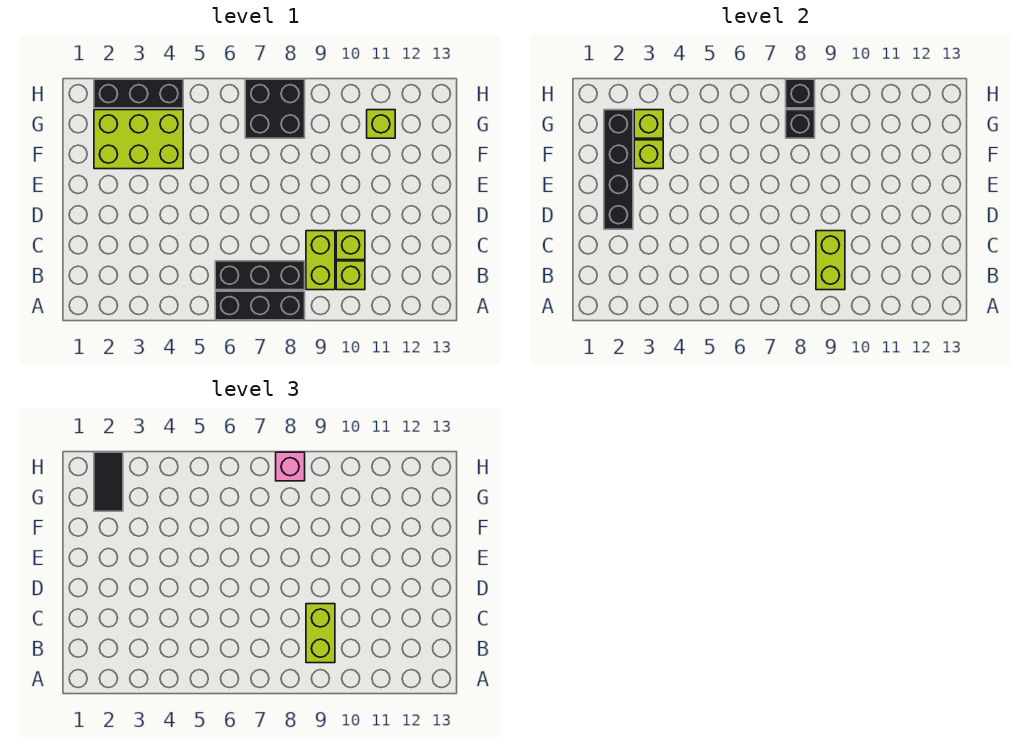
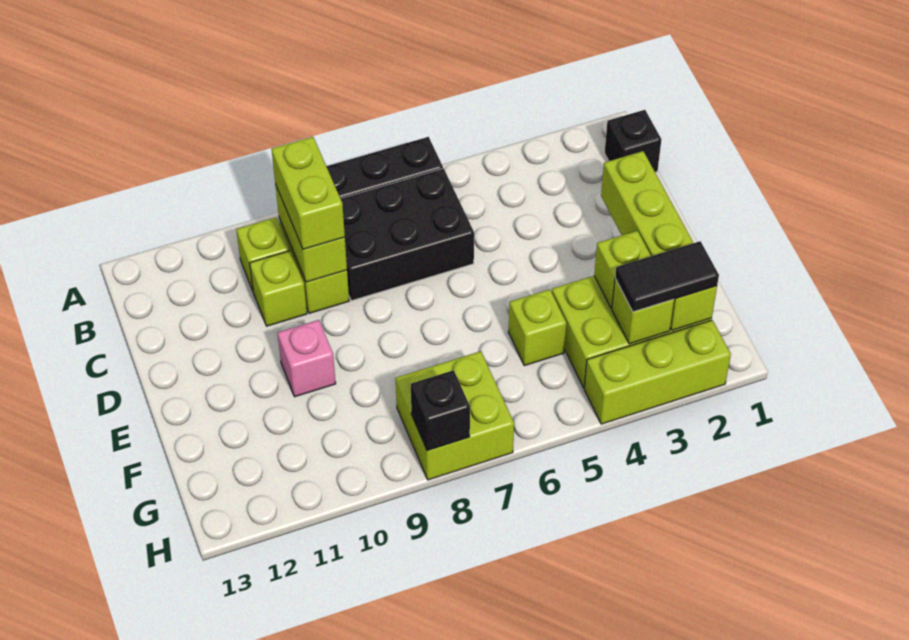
black 1x3 brick [215,261,305,290] -> black 2x3 brick [341,168,474,301]
black 1x4 brick [604,110,633,229] -> lime 1x4 brick [601,151,717,330]
black 1x2 tile [94,452,123,511] -> black 1x2 tile turned to [615,241,719,312]
black 2x2 brick [245,79,305,138] -> lime 2x2 brick [395,351,514,480]
black 1x1 brick [786,110,815,138] -> black 1x1 brick moved to [605,110,661,172]
lime 1x1 brick [367,110,395,138] -> lime 1x1 brick moved to [508,289,566,366]
black 1x3 brick [94,79,183,108] -> lime 1x3 brick [584,320,731,424]
pink 1x1 brick [276,452,305,481] -> pink 1x1 brick moved to [278,320,336,397]

